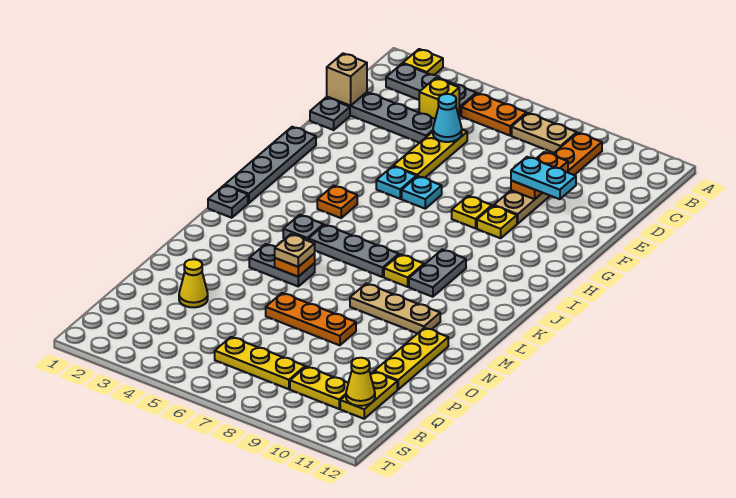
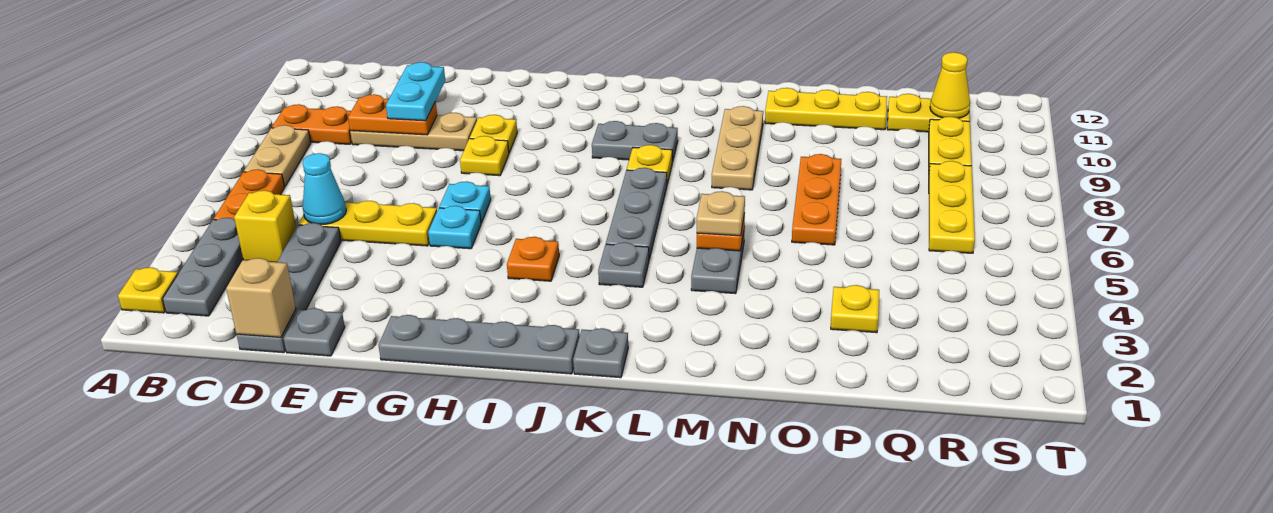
yellow 1x1 cone [179,259,208,307] -> yellow 1x1 plate [831,285,879,333]

